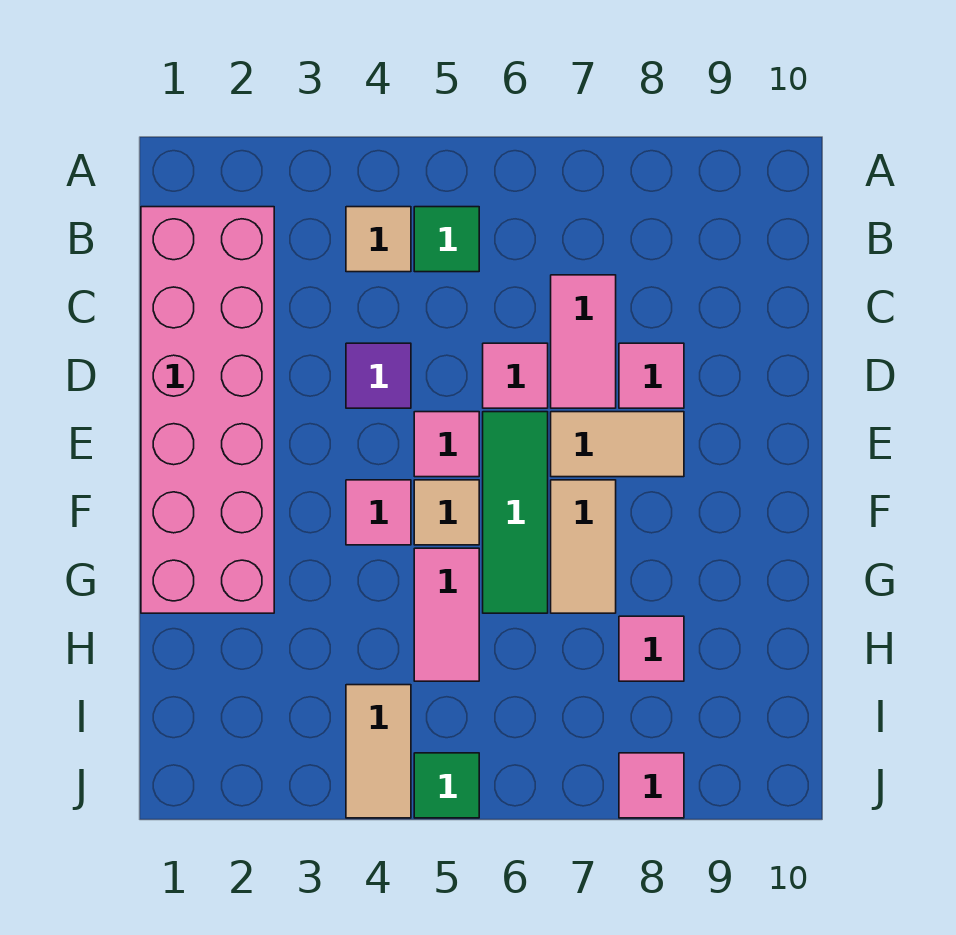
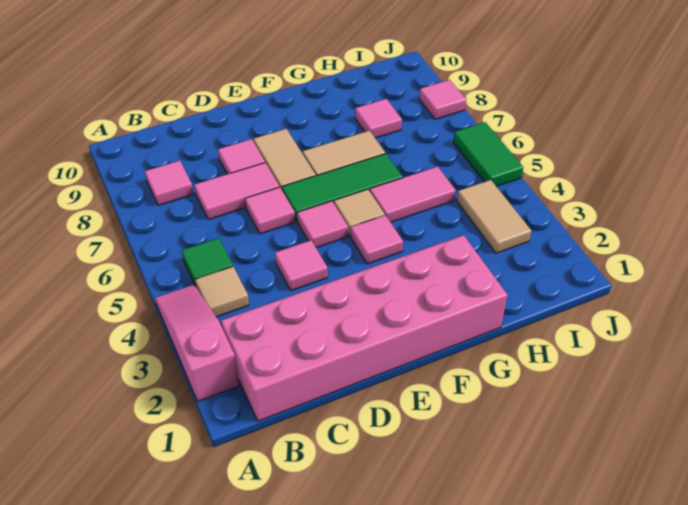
none -> pink 1x3 slope [155,285,239,401]
none -> pink 1x1 tile [145,161,193,205]
purple 1x1 tile [346,343,411,408] -> pink 1x1 tile [275,240,328,291]
tan 1x2 tile [346,685,411,818] -> tan 1x2 tile turned to [457,180,531,253]
green 1x1 tile [414,753,479,818] -> green 1x2 tile [453,122,523,187]

